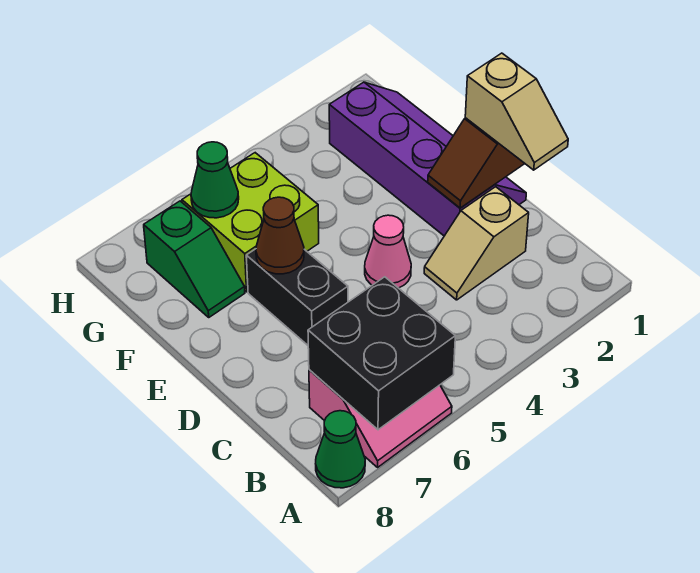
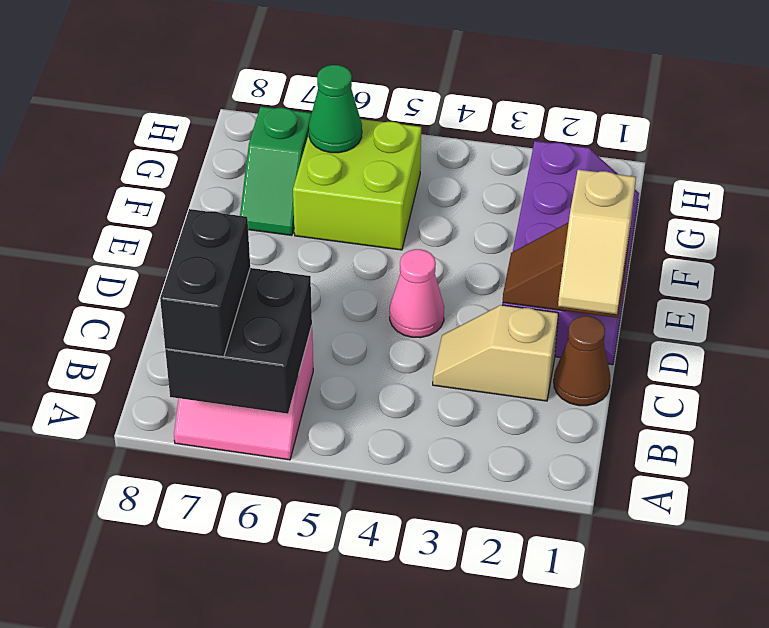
green 1x1 cone [316,411,365,488] -> none
black 1x2 brick [246,249,348,345] -> black 1x2 brick moved to [160,209,250,357]
brown 1x1 cone [256,197,304,274] -> brown 1x1 cone moved to [554,316,610,406]

